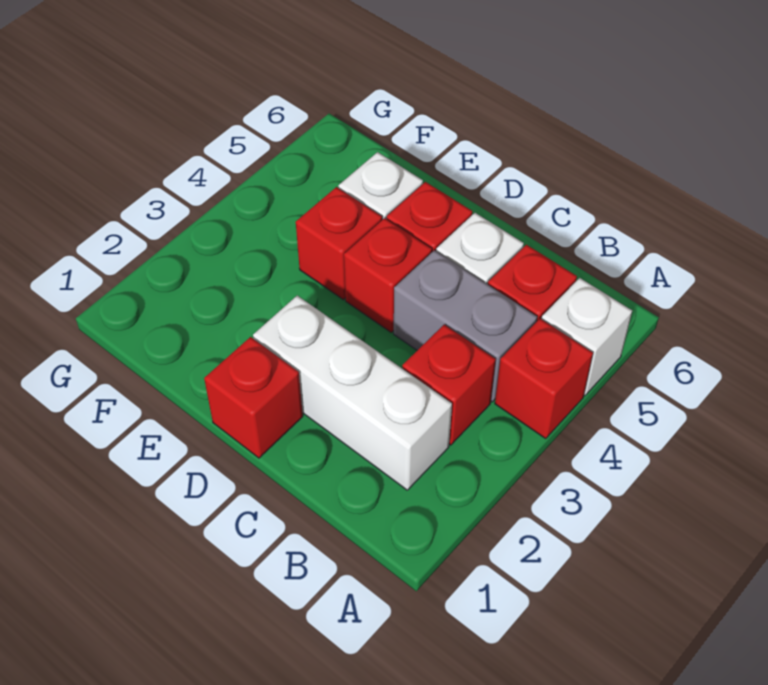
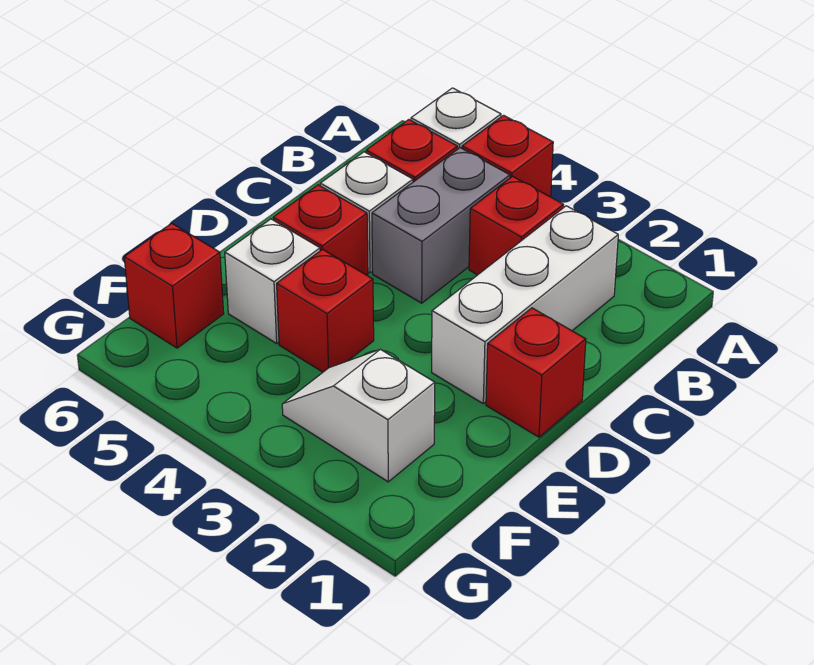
red 1x1 brick [344,218,432,332] -> red 1x1 brick moved to [124,223,224,348]
none -> white 1x2 slope [282,349,435,482]

